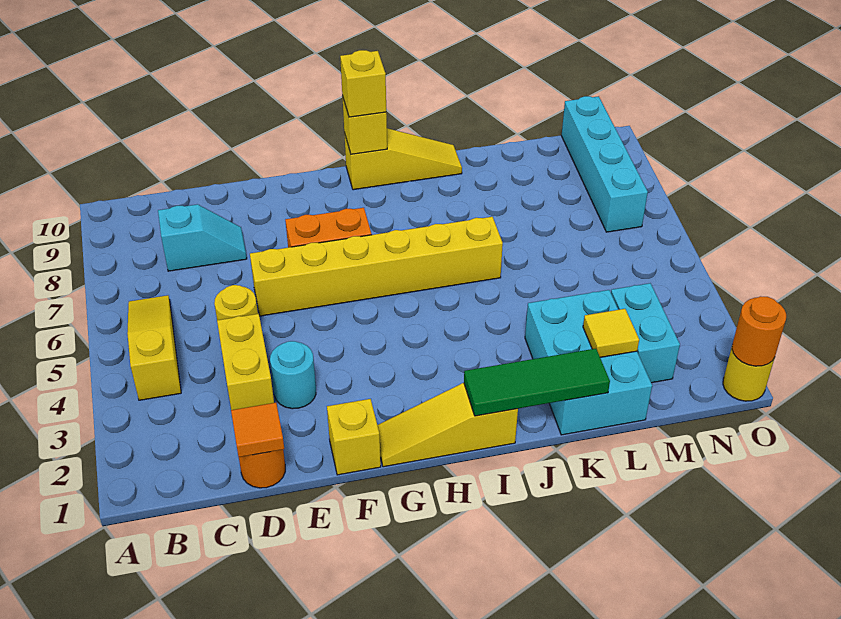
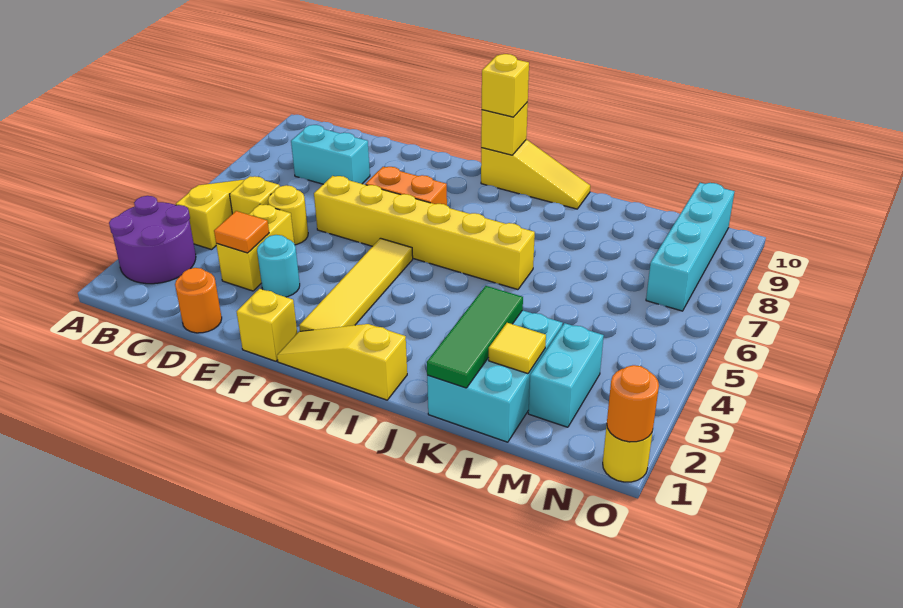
none -> purple 2x2 round brick [109,196,196,284]
none -> yellow 1x1 brick [230,176,280,214]
cyan 1x2 slope [158,204,247,271] -> cyan 1x2 brick [291,125,370,184]
orange 1x1 tile [231,403,284,457] -> orange 1x1 tile moved to [214,211,269,253]
none -> yellow 1x4 tile [299,238,413,331]
green 1x3 tile [464,349,610,416] -> green 1x3 tile turned to [427,286,523,388]

